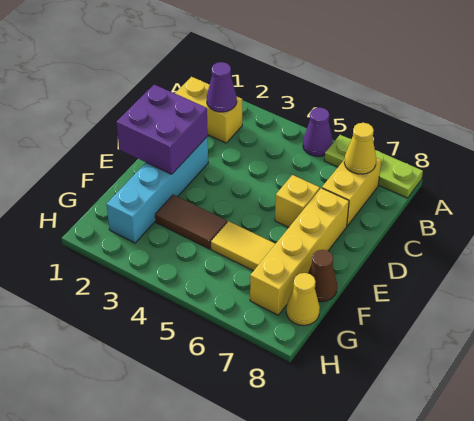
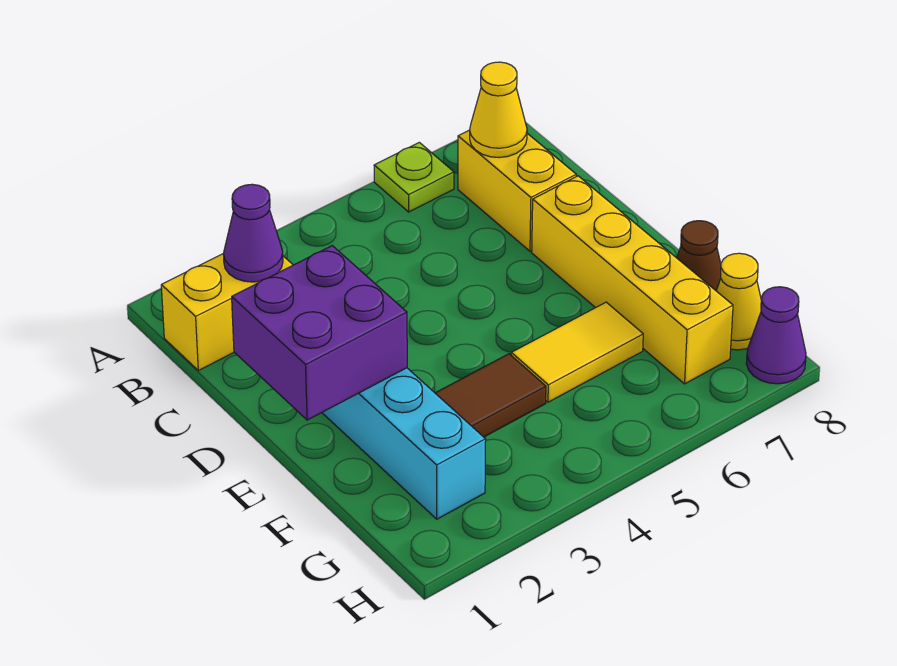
purple 1x1 cone [303,108,333,156] -> purple 1x1 cone moved to [746,287,806,384]
lime 1x3 plate [324,135,423,198] -> lime 1x1 plate [374,142,454,212]
yellow 1x1 brick [275,175,320,227] -> none

